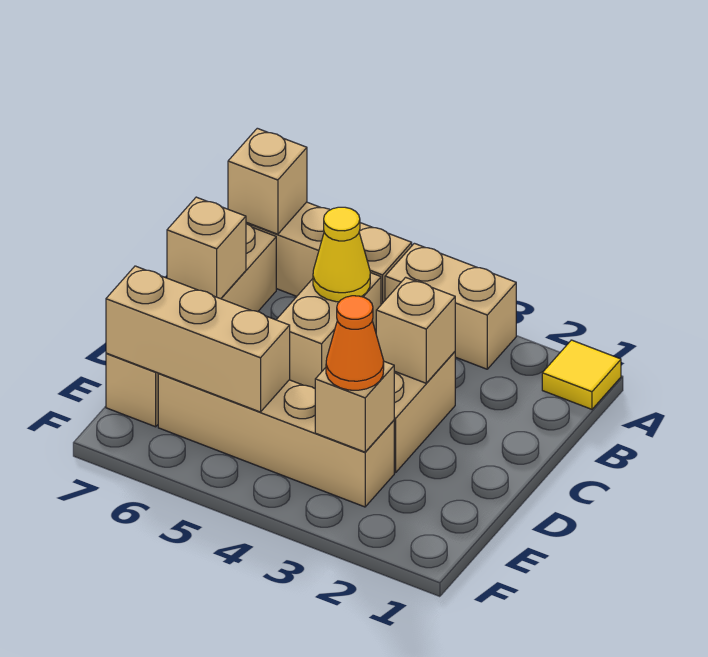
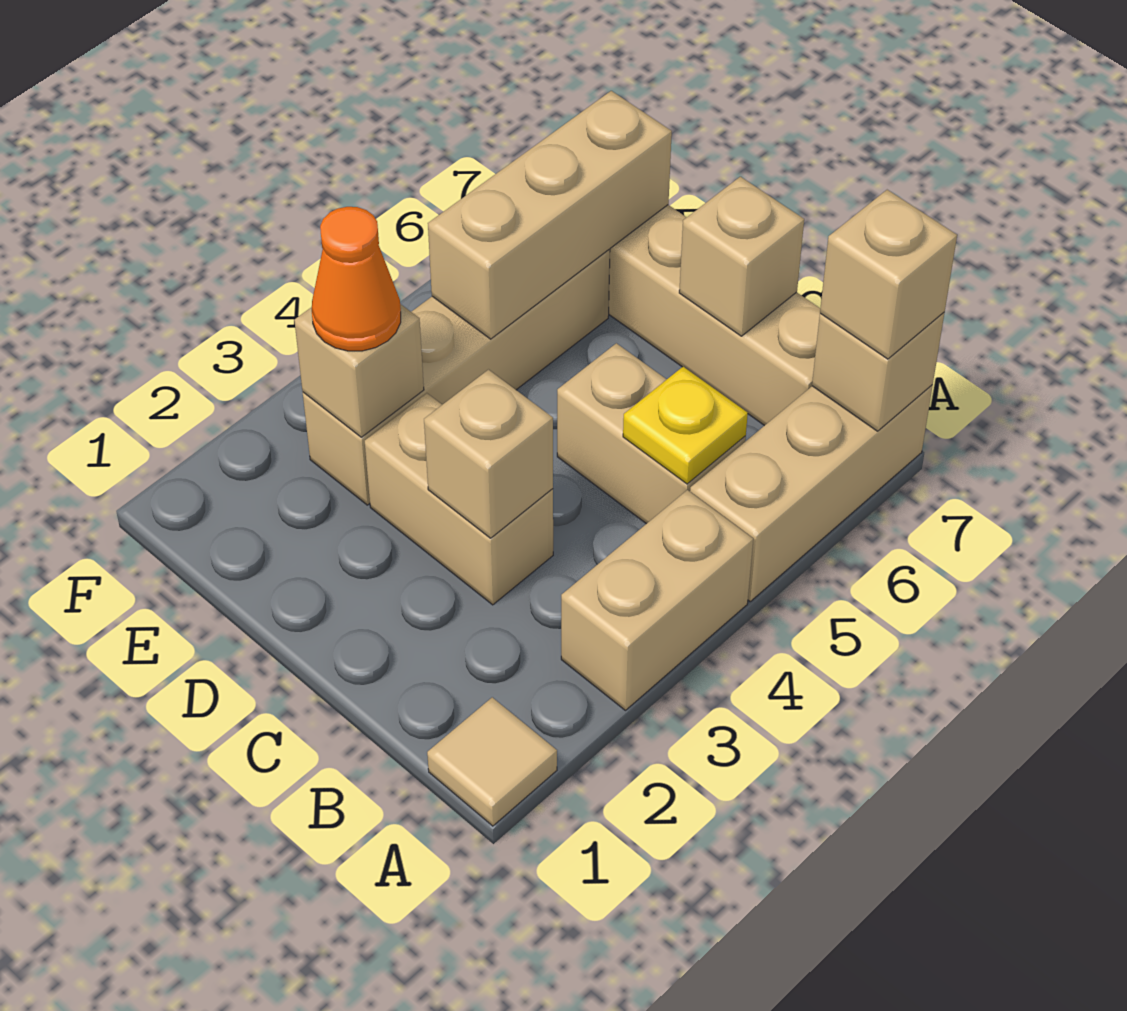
yellow 1x1 tile [542,340,621,409] -> tan 1x1 tile [427,697,557,826]
none -> tan 1x1 brick [820,190,957,359]
yellow 1x1 cone [313,207,370,302] -> yellow 1x1 plate [623,367,748,484]

